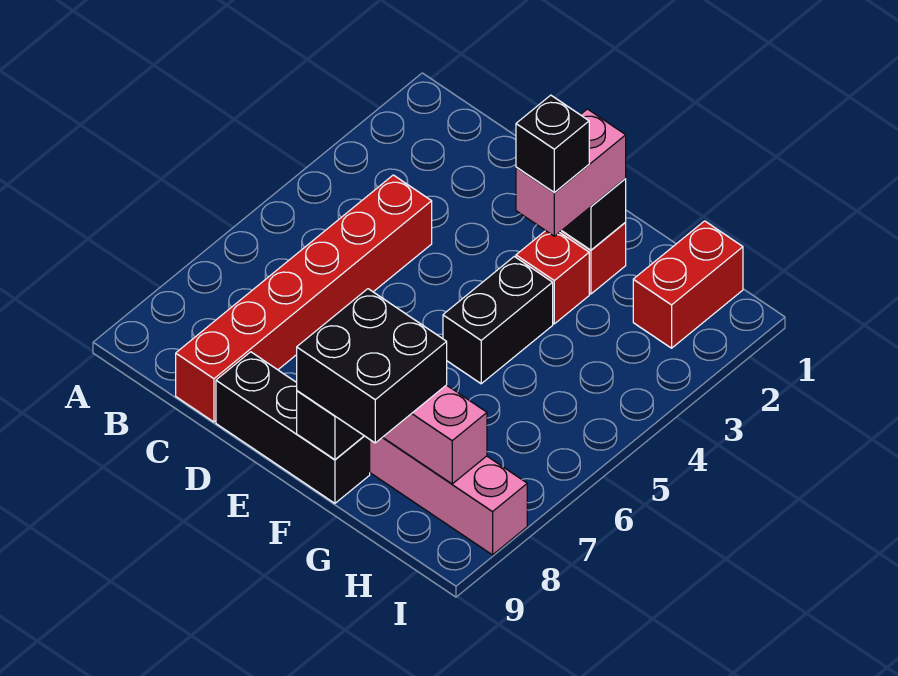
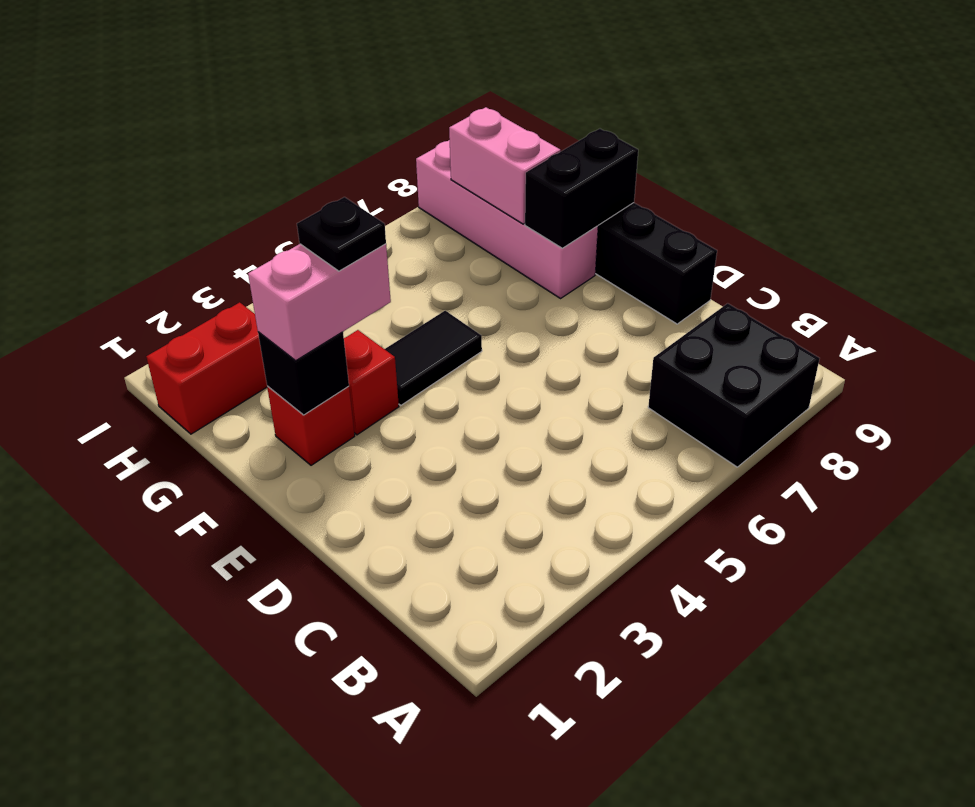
red 1x6 brick [176,175,432,422] -> none
black 1x1 brick [516,95,589,193] -> black 1x1 plate [297,197,386,271]
black 1x2 brick [443,257,553,384] -> black 1x2 tile [385,311,482,405]
black 2x2 brick [297,289,447,443] -> black 2x2 brick moved to [648,303,820,467]

